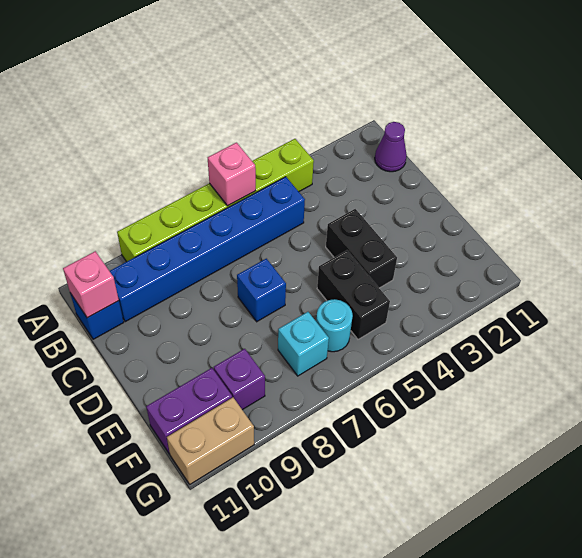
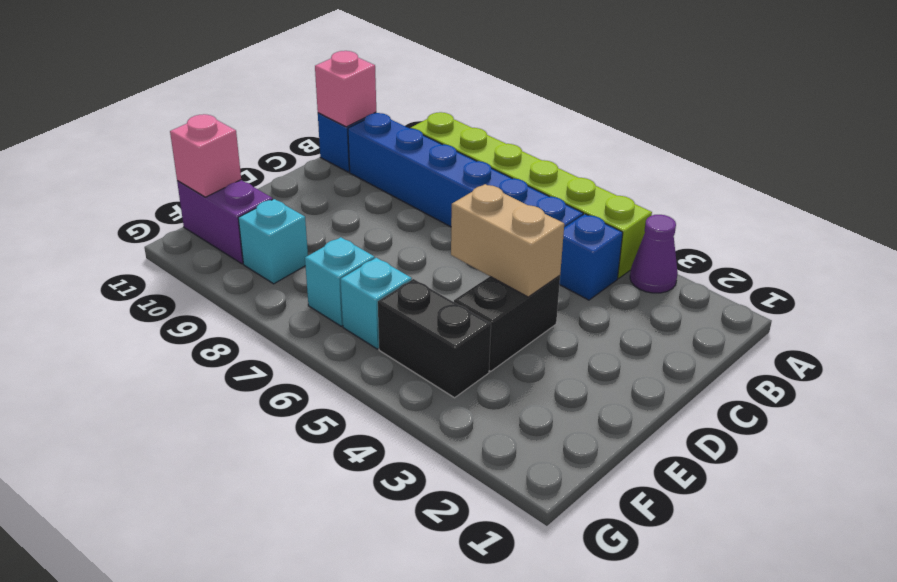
pink 1x1 brick [208,143,256,206] -> pink 1x1 brick moved to [170,114,241,197]
purple 1x1 cone [375,122,407,172] -> purple 1x1 cone moved to [630,215,678,293]
blue 1x1 brick [237,259,286,322] -> blue 1x1 brick moved to [560,214,623,300]
black 1x2 brick [317,250,390,339] -> black 1x2 brick turned to [378,279,491,398]
cyan 1x1 round brick [316,299,353,352] -> cyan 1x1 brick [340,258,412,349]
purple 1x1 brick [214,349,265,410] -> cyan 1x1 brick [238,199,308,284]
tan 1x2 brick [167,397,254,484] -> tan 1x2 brick moved to [451,184,564,297]

